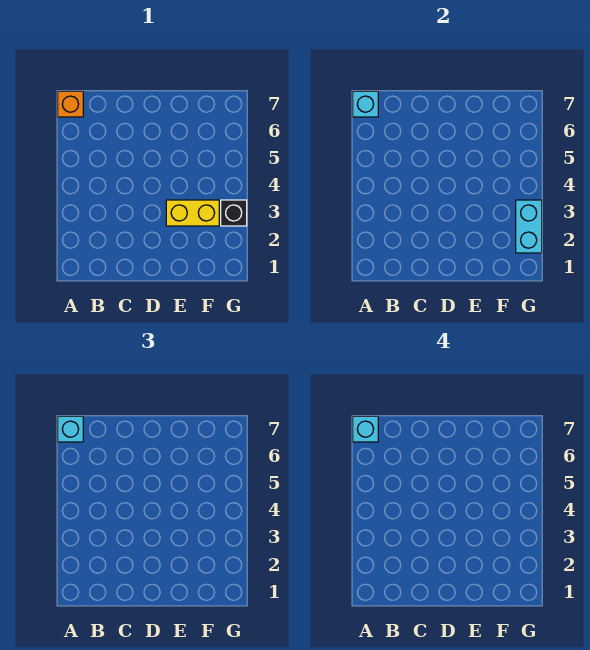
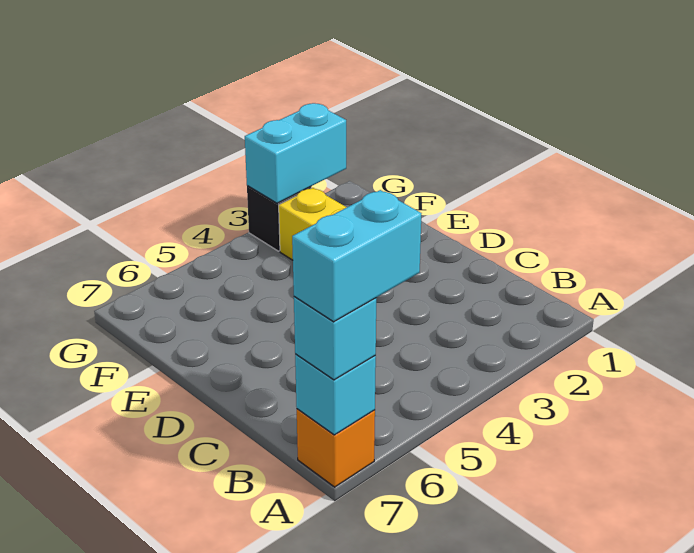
cyan 1x1 brick [353,416,378,442] -> cyan 1x2 brick [292,190,422,322]

